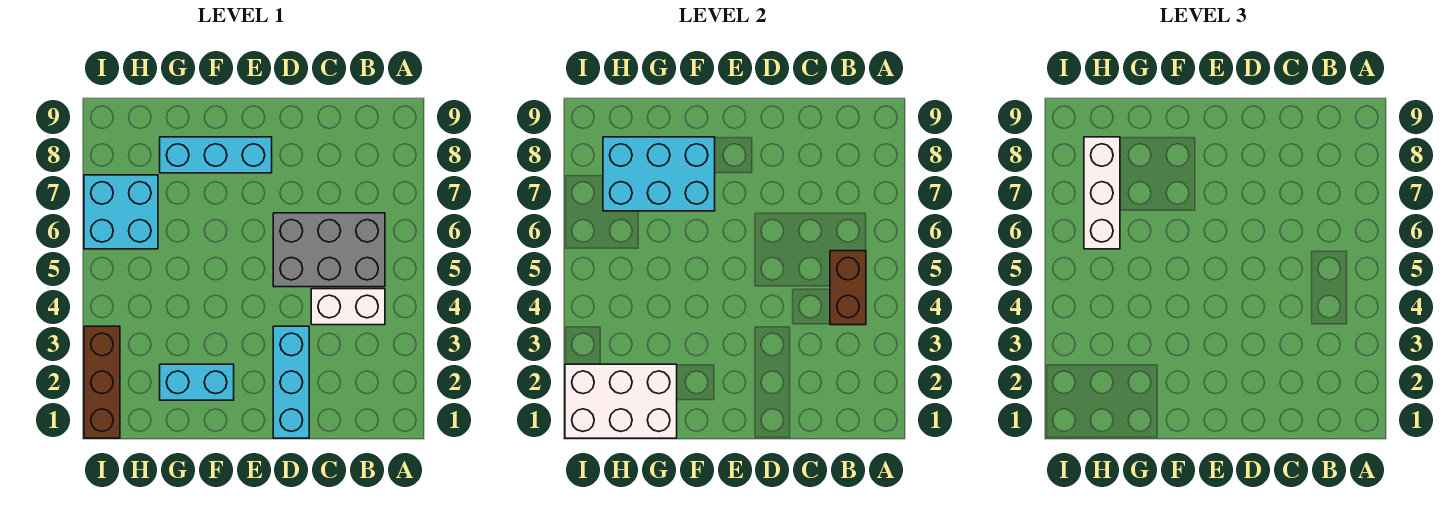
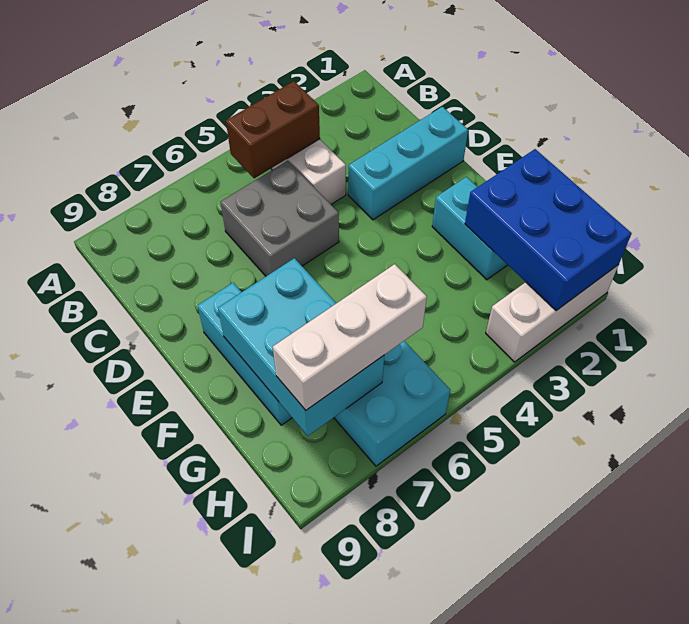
grey 2x3 brick [273,213,385,287] -> grey 2x2 brick [220,161,339,276]
white 2x3 brick [565,364,677,438] -> blue 2x3 brick [465,149,632,311]
brown 1x3 brick [84,326,120,438] -> white 1x3 brick [486,265,618,362]

